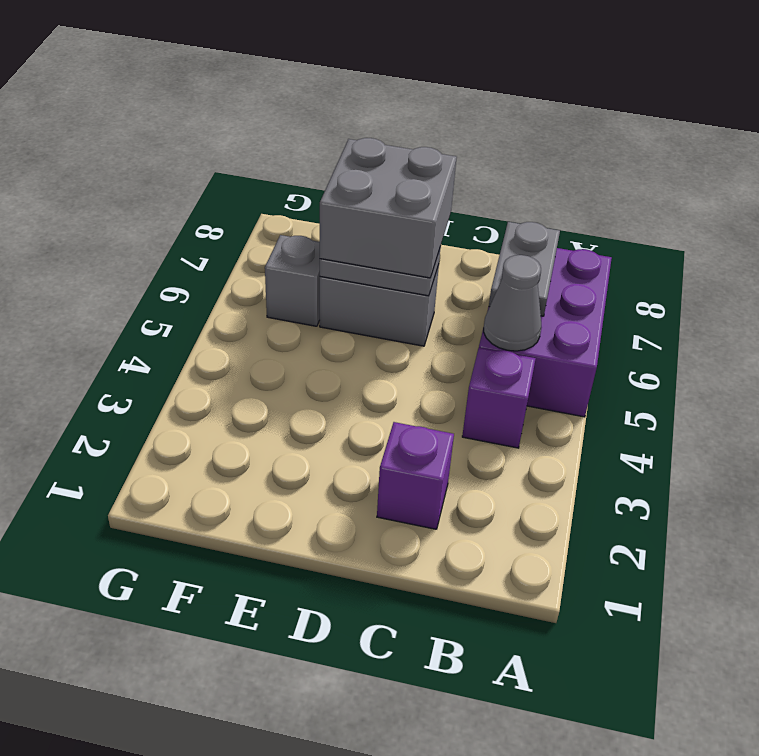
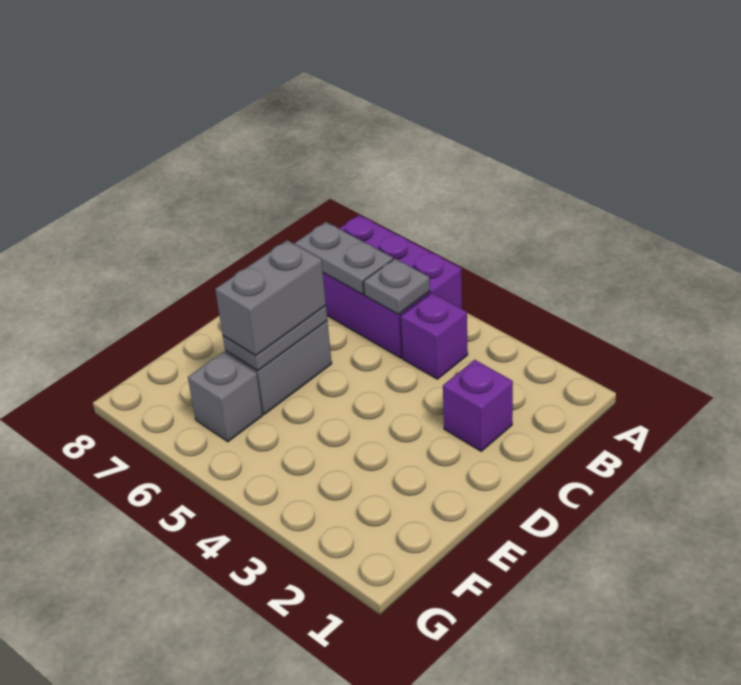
grey 1x1 cone [484,255,542,351] -> grey 1x1 plate [363,259,430,314]
grey 2x2 brick [320,138,457,278] -> grey 1x2 brick [215,240,326,356]

